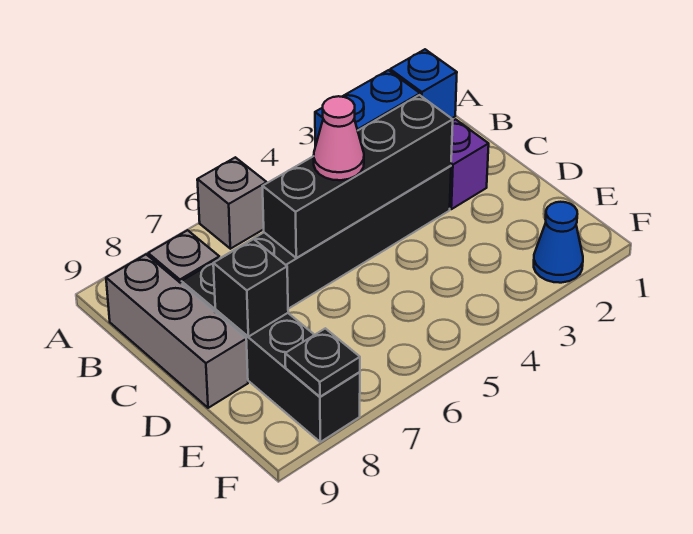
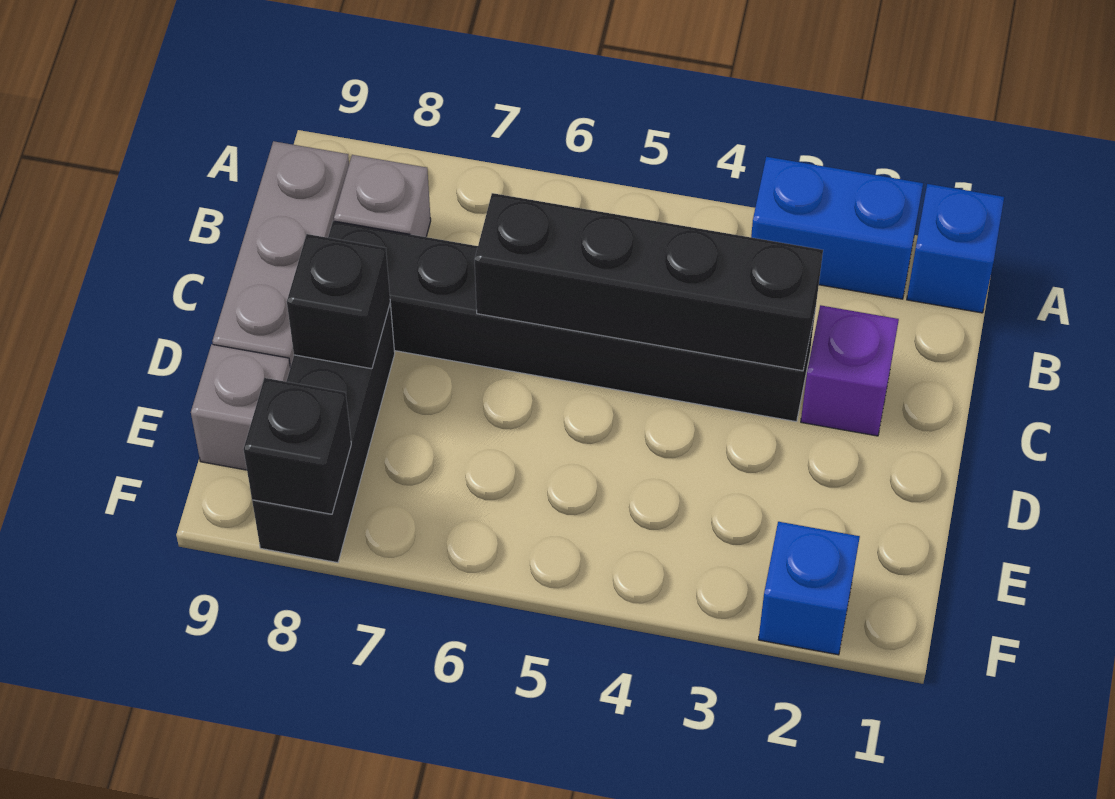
grey 1x1 brick [197,157,267,249] -> grey 1x1 brick moved to [191,344,290,470]
pink 1x1 cone [314,96,364,180] -> none
blue 1x1 cone [534,202,583,283] -> blue 1x1 brick [758,522,860,655]
black 1x1 plate [285,328,360,397] -> black 1x1 brick [244,378,351,514]

